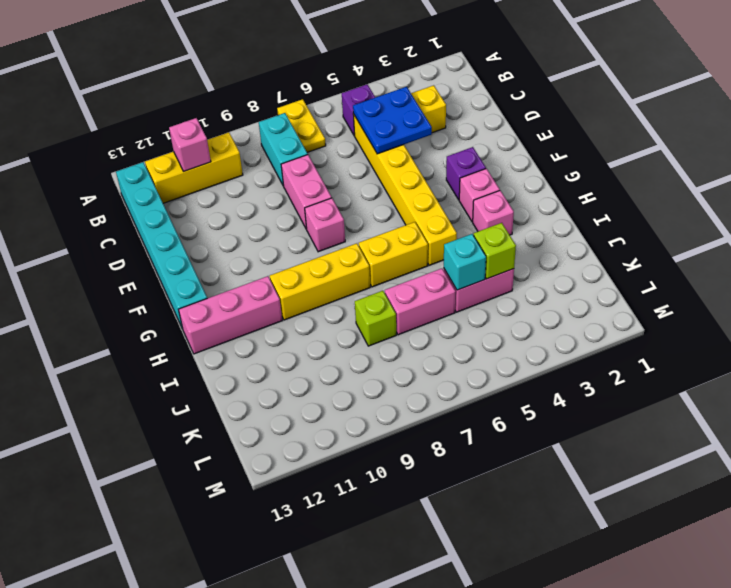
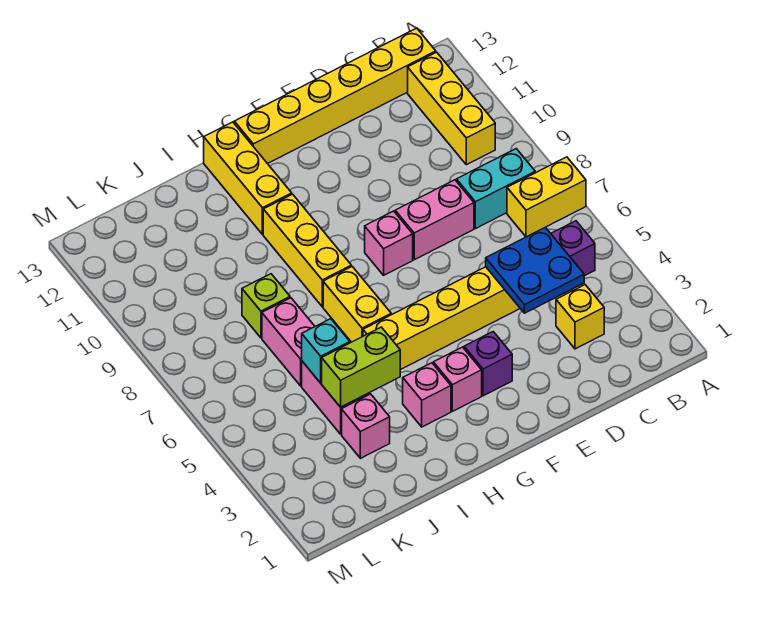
yellow 1x2 plate [277,99,326,152] -> yellow 1x2 brick [507,157,586,237]
pink 1x1 brick [169,118,211,171] -> pink 1x1 brick moved to [342,394,390,458]
cyan 1x6 brick [116,162,207,329] -> yellow 1x6 brick [234,28,436,164]
pink 1x3 brick [178,276,282,354] -> yellow 1x3 brick [204,122,292,235]
lime 1x1 brick [474,223,516,279] -> lime 1x2 brick [322,327,400,407]

